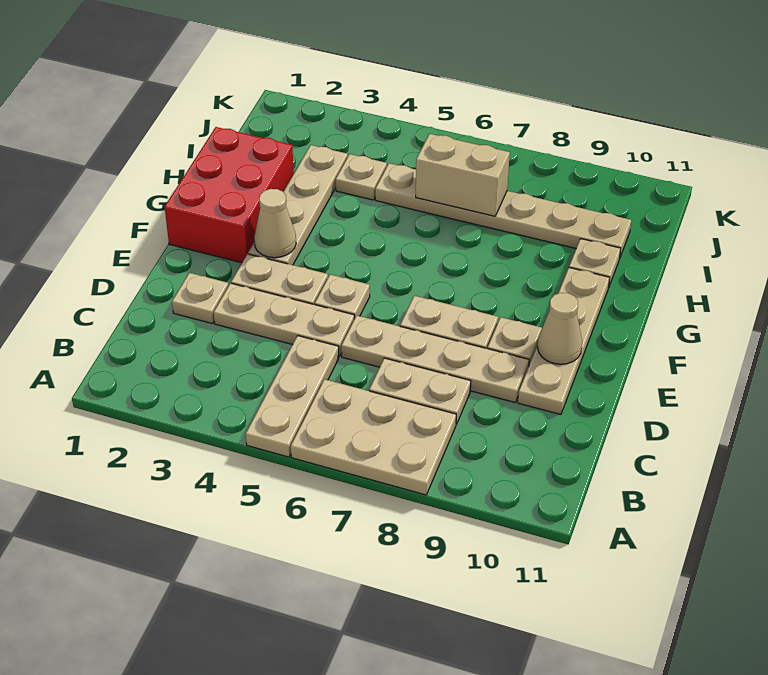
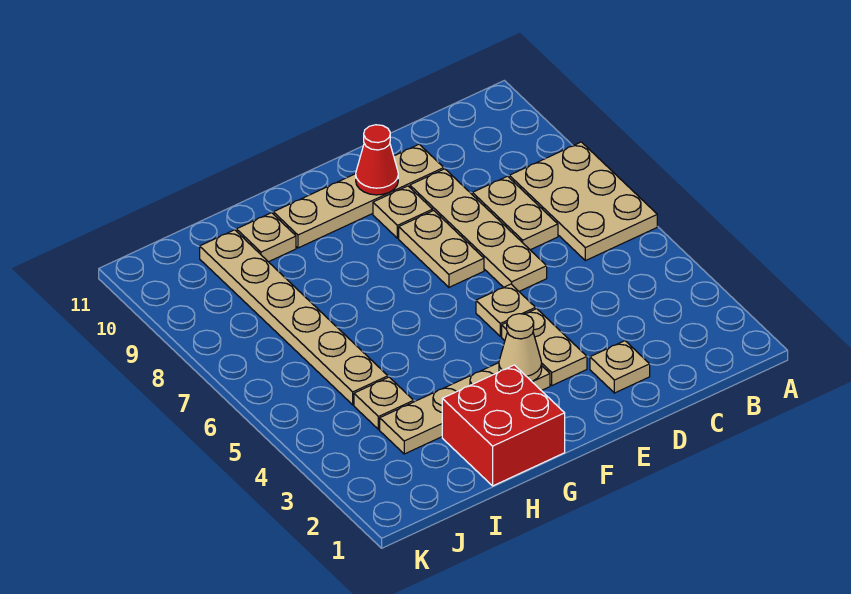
tan 1x3 plate [246,336,339,457] -> none
tan 1x3 plate [214,283,354,357] -> none
tan 1x1 cone [537,293,582,364] -> red 1x1 cone [356,125,398,195]
red 2x3 brick [165,127,294,263] -> red 2x2 brick [442,365,565,486]
tan 1x2 brick [416,134,510,216] -> none

